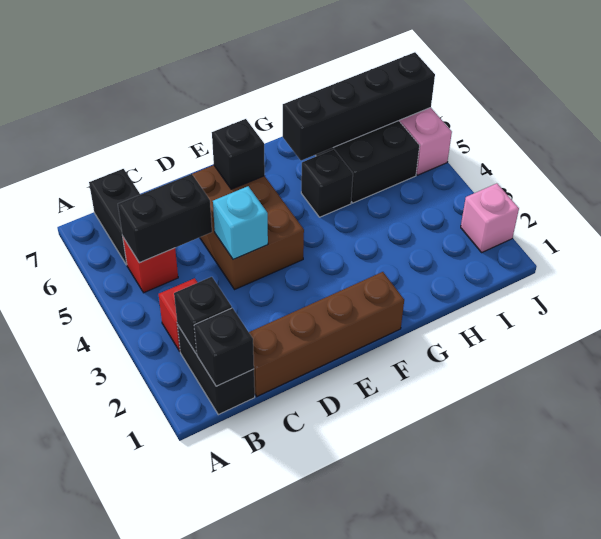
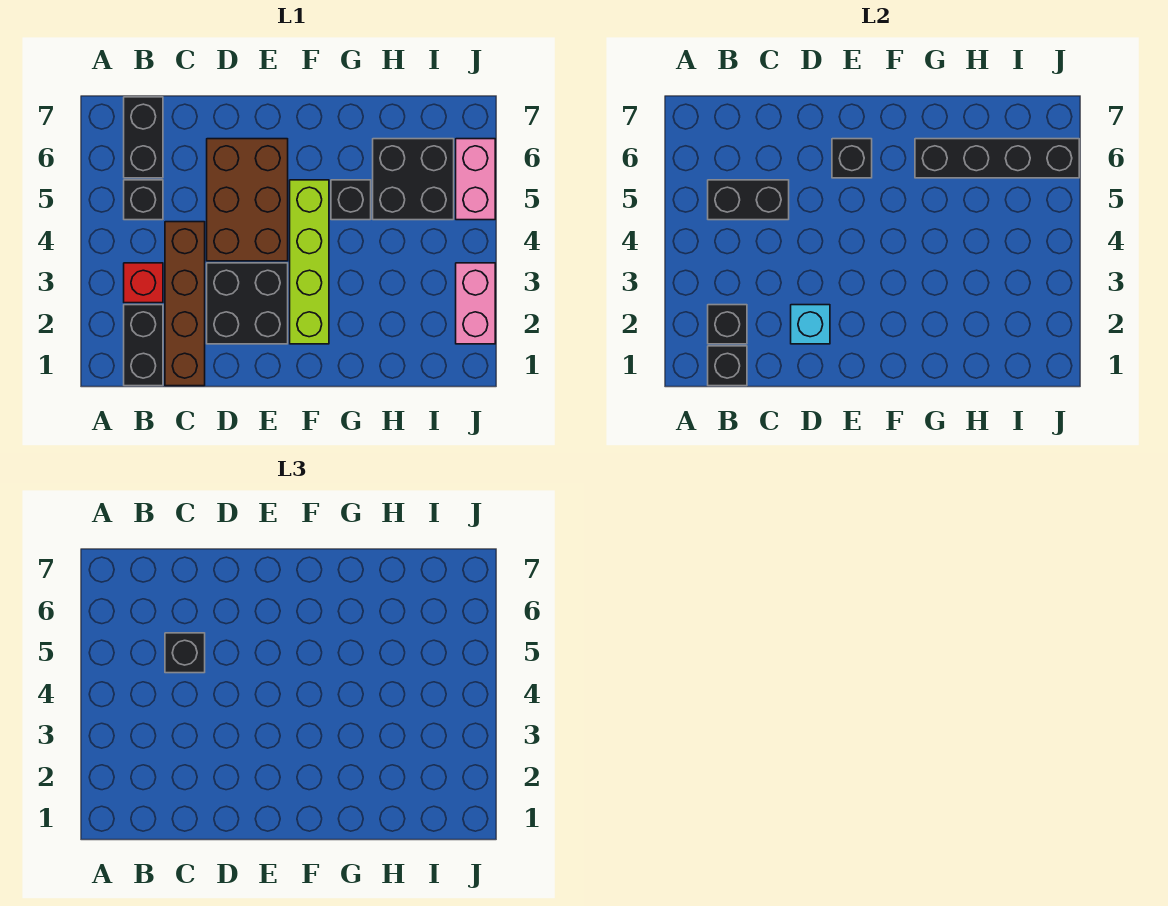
red 1x1 brick [123,238,178,293] -> black 1x1 brick [124,180,163,220]
brown 1x4 brick [249,272,404,396] -> brown 1x4 brick turned to [165,222,205,386]
none -> black 1x1 brick [165,633,205,673]
none -> black 2x2 brick [207,263,288,344]
cyan 1x1 brick [213,186,268,260] -> cyan 1x1 brick moved to [791,305,830,344]
none -> lime 1x4 brick [290,180,329,344]
pink 1x1 brick [461,183,519,252] -> pink 1x2 brick [456,263,495,344]

